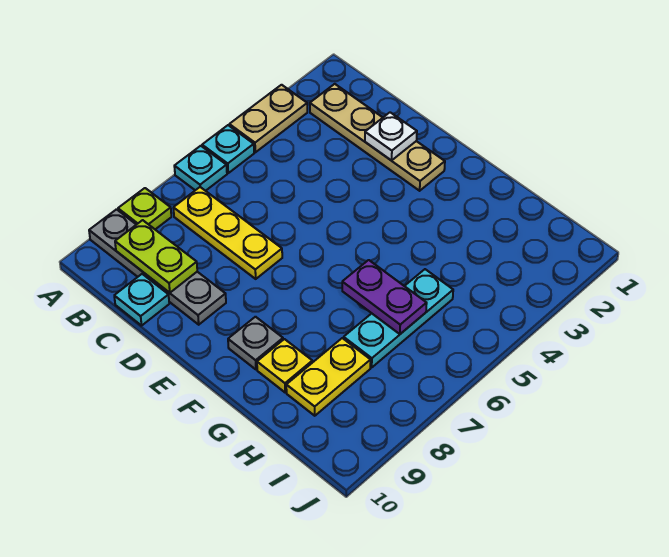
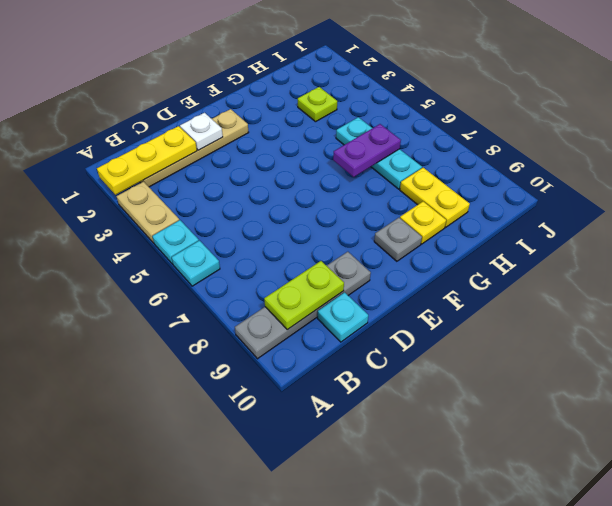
lime 1x1 plate [118,188,171,229] -> lime 1x1 plate moved to [298,87,337,122]
yellow 1x3 plate [173,187,282,279] -> yellow 1x3 plate moved to [97,126,197,195]

